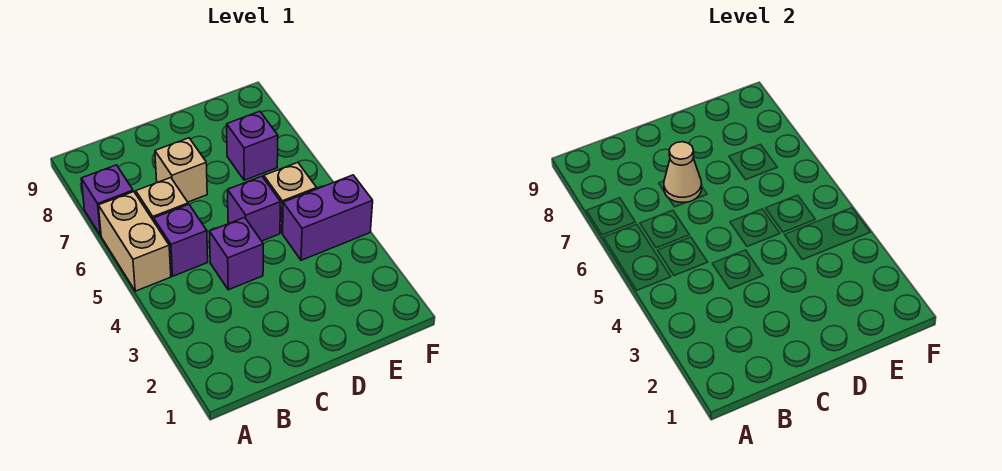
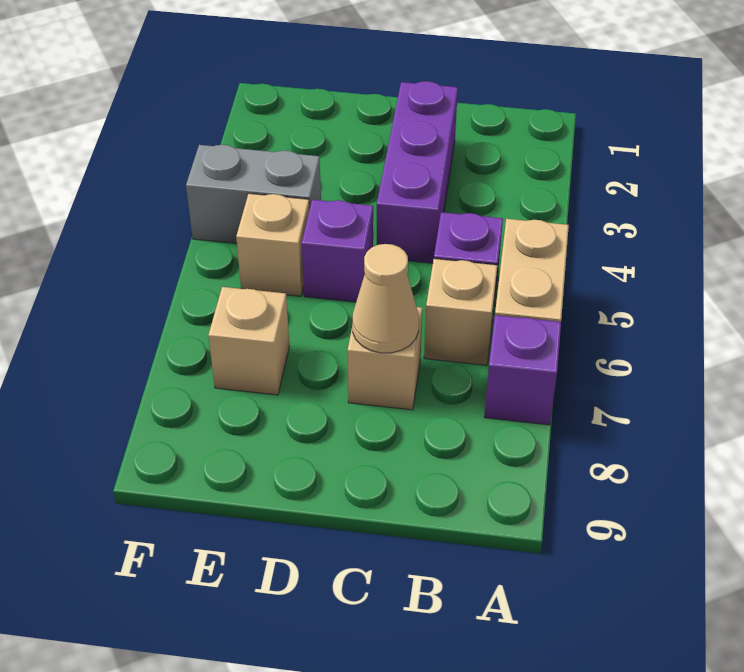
purple 1x1 brick [210,217,263,290] -> purple 1x3 brick [377,81,458,263]
purple 1x2 brick [283,175,373,260] -> grey 1x2 brick [186,145,321,244]
purple 1x1 brick [227,111,278,180] -> tan 1x1 brick [208,287,289,395]

